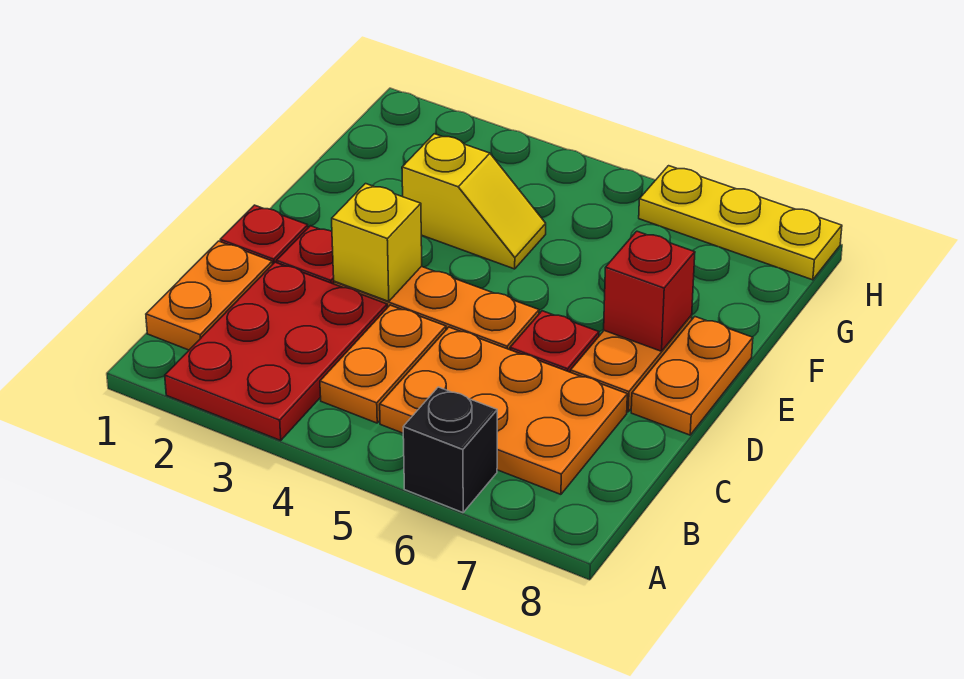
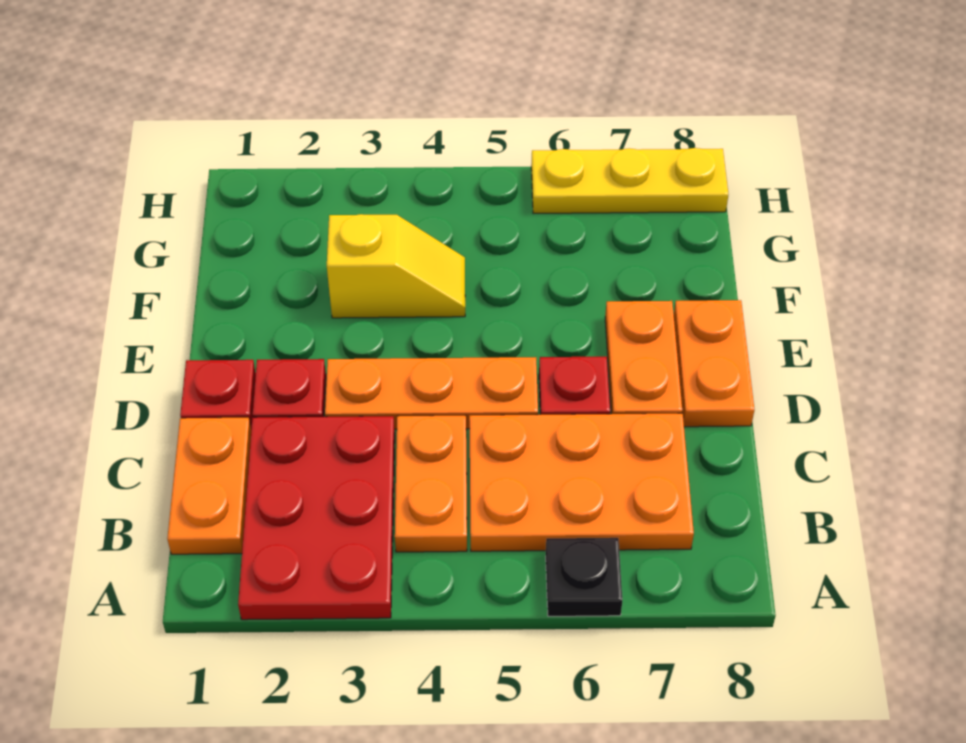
black 1x1 brick [403,387,497,513] -> black 1x1 plate [546,538,622,616]
yellow 1x1 brick [332,184,422,301] -> none
red 1x1 brick [604,231,695,351] -> none

